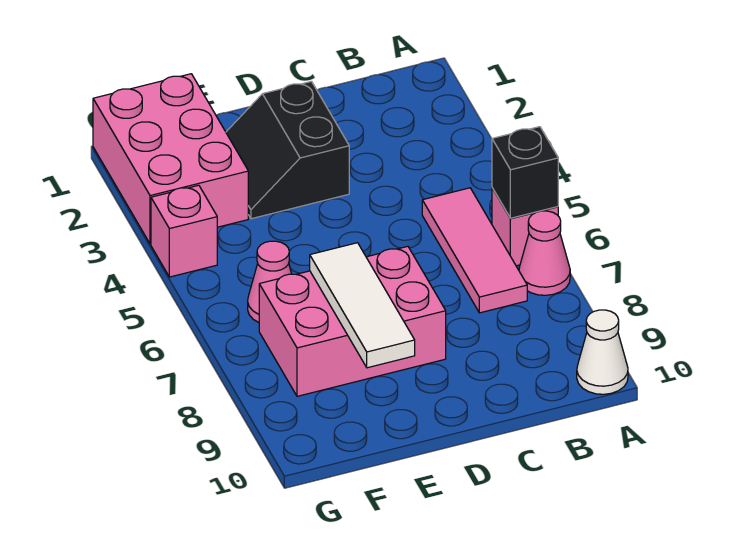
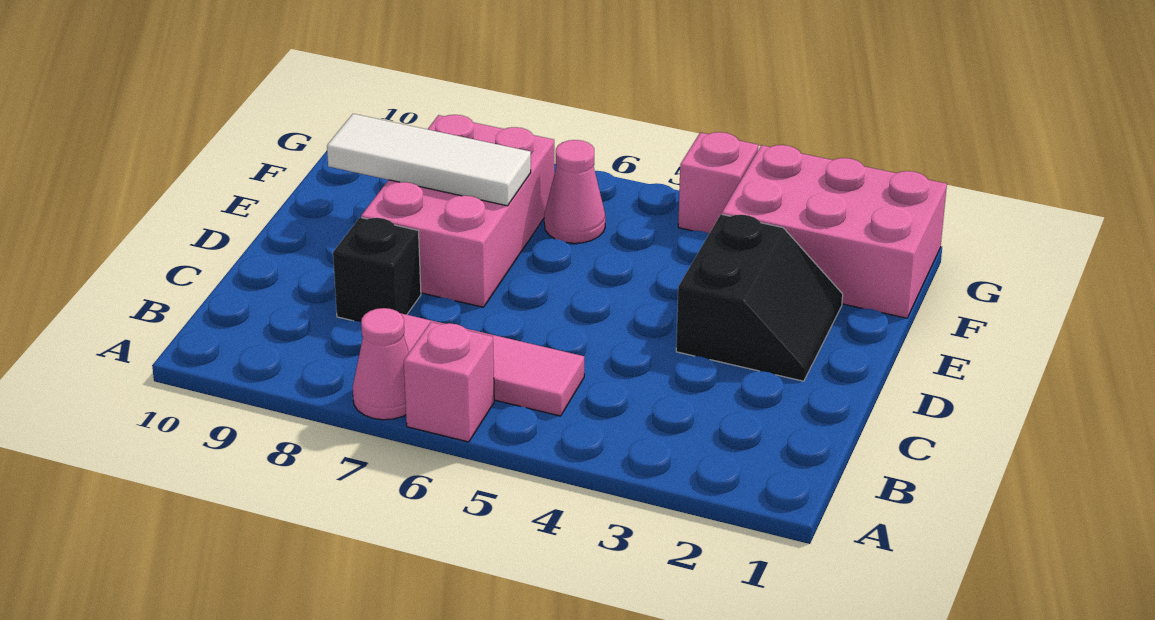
black 1x1 brick [492,127,558,218] -> black 1x1 brick moved to [333,217,421,322]
white 1x1 cone [577,310,628,394] -> none
black 2x2 slope [226,81,349,219] -> black 2x2 slope turned to [676,214,843,381]

